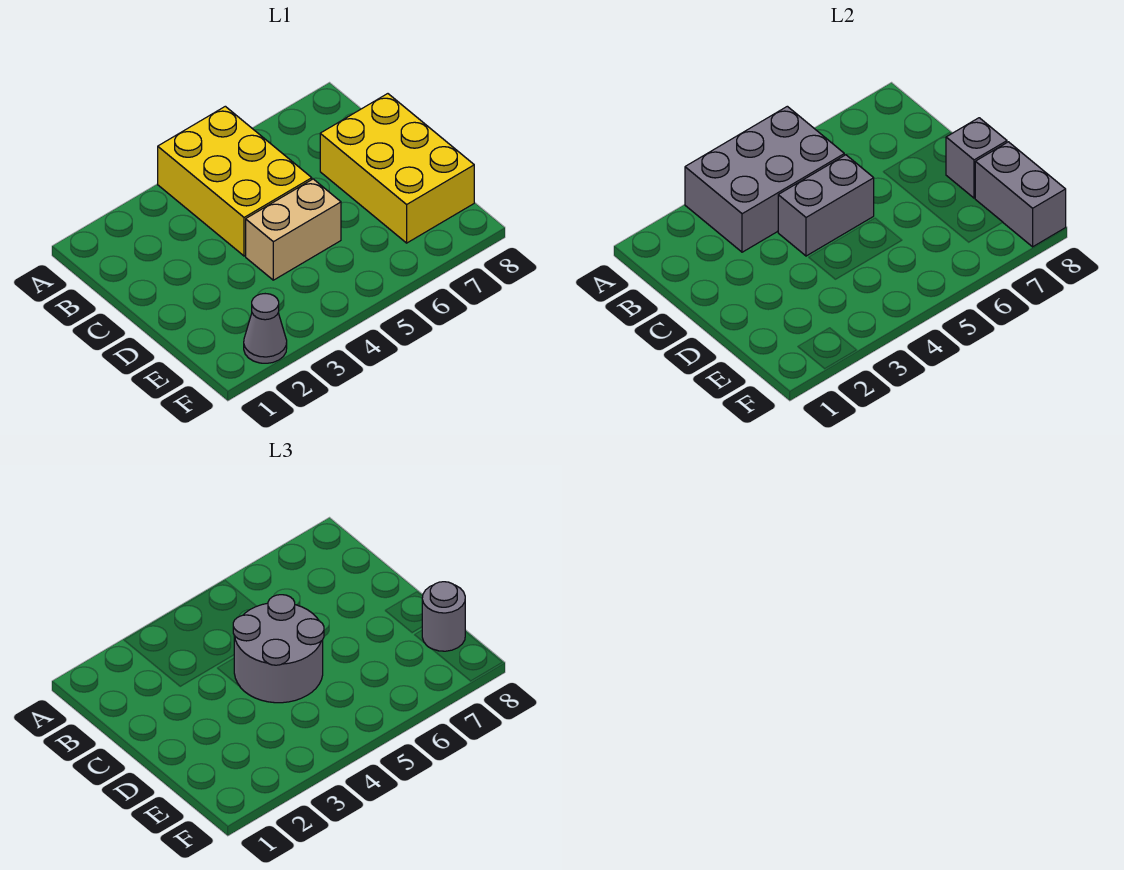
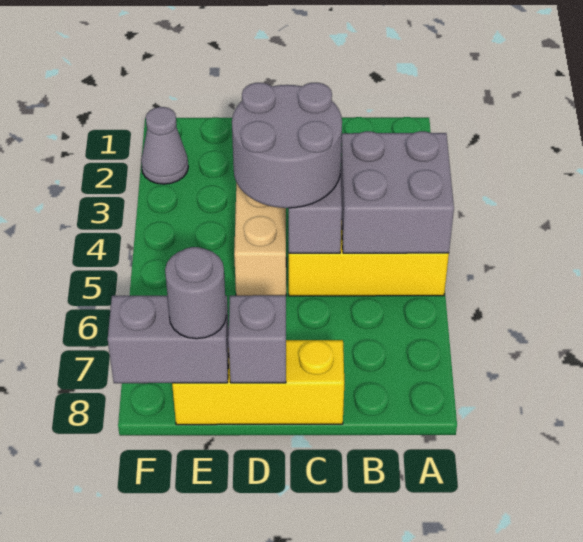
grey 2x3 brick [685,106,844,252] -> grey 2x2 brick [341,131,454,253]
yellow 2x3 brick [320,94,474,243] -> yellow 1x3 brick [172,340,344,425]

